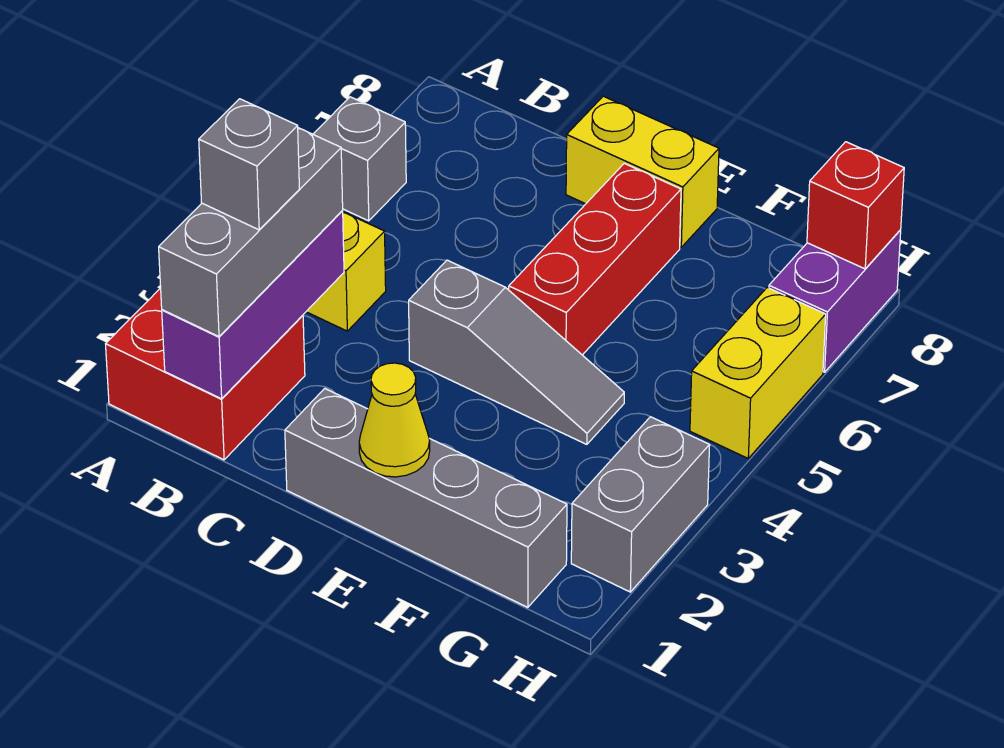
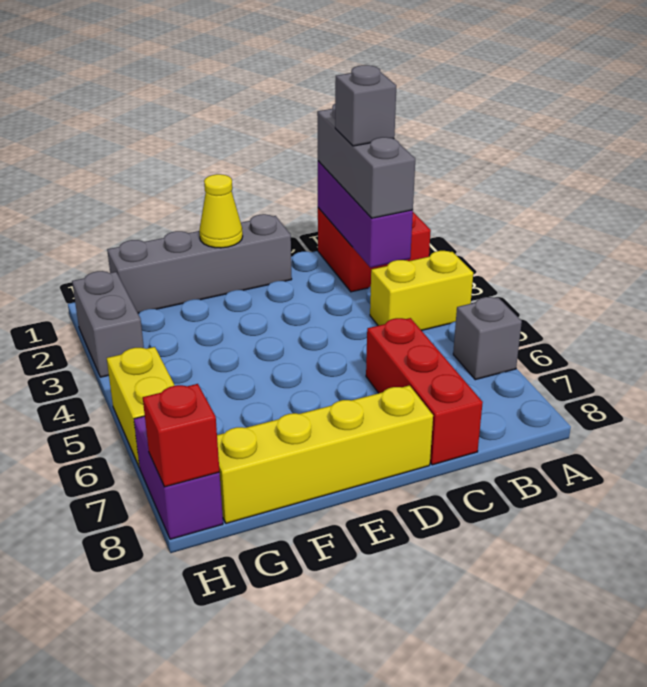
grey 1x3 slope [409,260,624,444] -> none
yellow 1x2 brick [566,96,719,247] -> yellow 1x4 brick [217,385,433,523]
red 1x3 brick [509,163,681,355] -> red 1x3 brick moved to [366,318,483,465]

